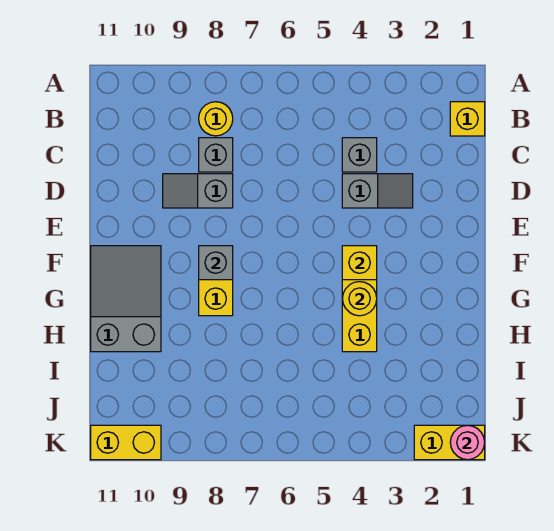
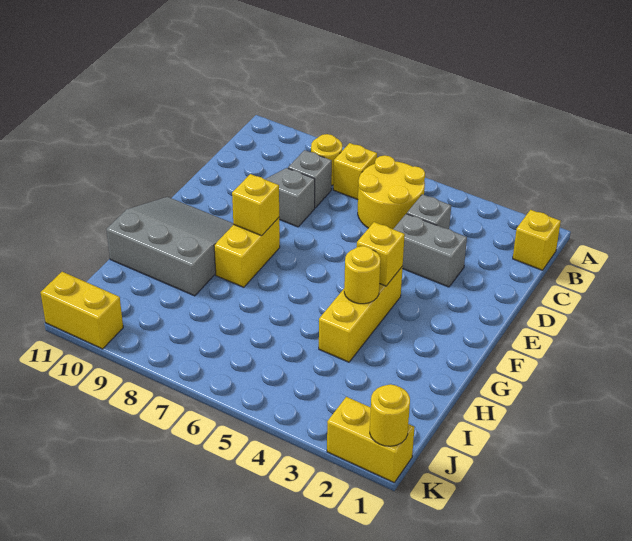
none -> yellow 2x2 round brick [358,155,425,229]
none -> yellow 1x1 brick [333,143,377,199]
grey 1x2 slope [342,174,413,208] -> grey 1x2 brick [393,214,467,287]
grey 1x1 brick [199,246,233,280] -> yellow 1x1 brick [232,174,279,236]
grey 2x3 slope [91,246,161,352] -> grey 3x3 slope [106,197,234,296]
pink 1x1 round brick [450,425,485,460] -> yellow 1x1 round brick [370,384,410,446]

